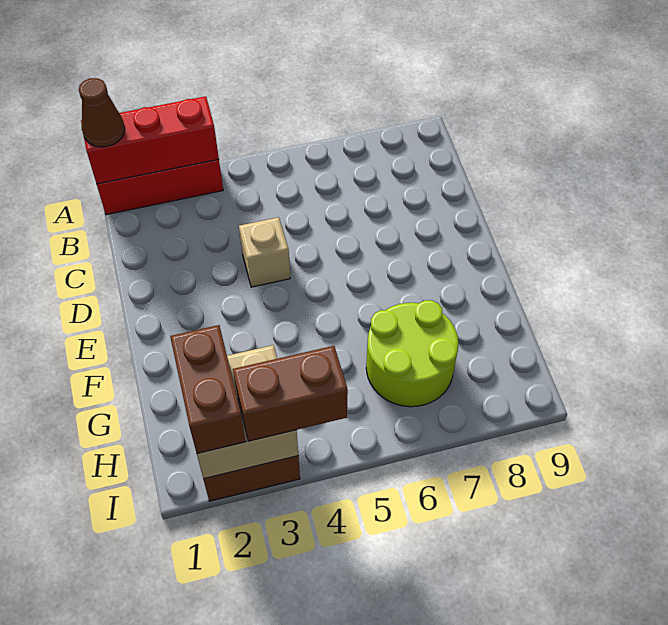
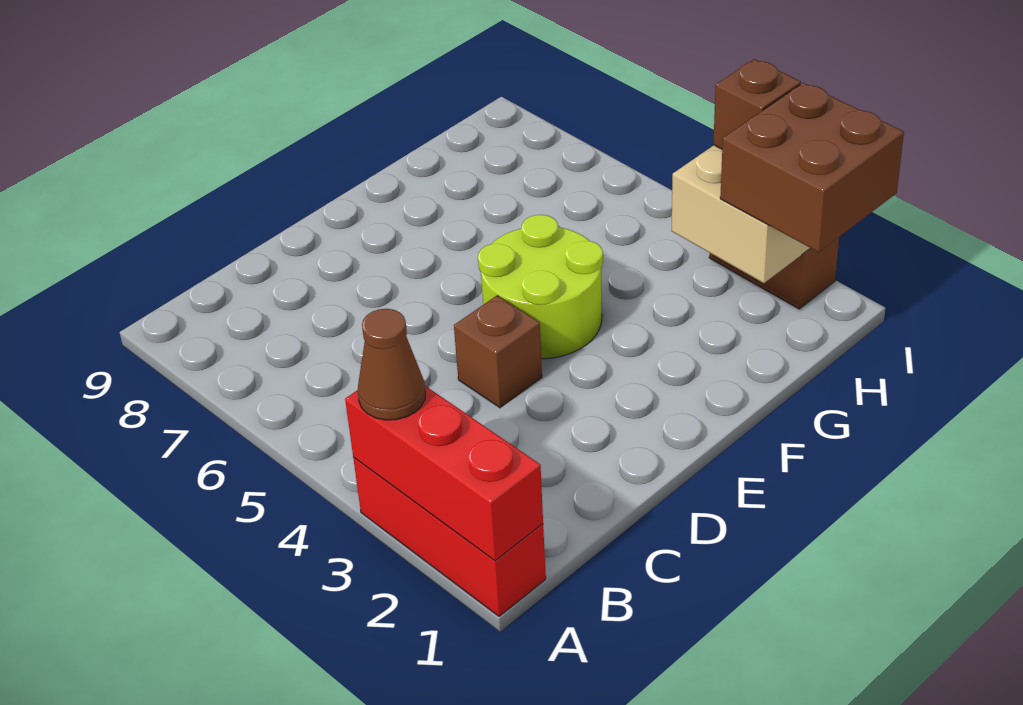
brown 1x1 cone [79,78,125,147] -> brown 1x1 cone moved to [358,309,425,420]
tan 1x1 brick [239,217,290,287] -> brown 1x1 brick [454,296,542,408]
lime 2x2 round brick [366,300,459,407] -> lime 2x2 round brick moved to [478,215,603,359]
brown 1x2 brick [170,325,246,454] -> brown 2x2 brick [720,83,904,252]
brown 1x2 brick [233,346,348,441] -> brown 1x1 brick [713,59,801,149]

